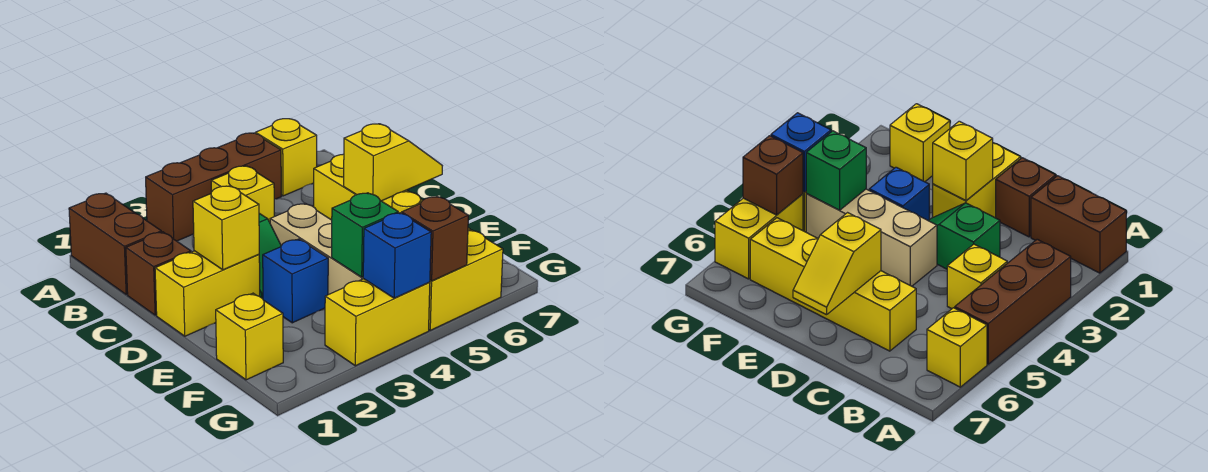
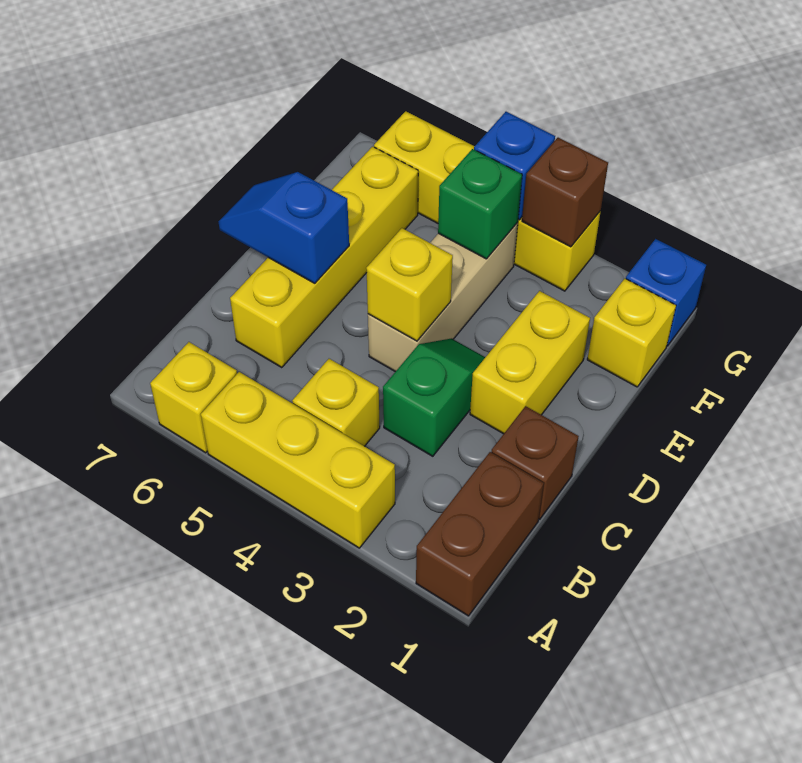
brown 1x3 brick [146,133,281,241] -> yellow 1x3 brick [201,372,395,548]
yellow 1x2 brick [155,251,260,336] -> yellow 1x2 brick turned to [470,291,590,434]
yellow 1x1 brick [193,186,259,270] -> yellow 1x1 brick moved to [366,228,453,341]
yellow 1x2 slope [344,124,442,201] -> blue 1x2 slope [218,172,349,283]
blue 1x1 brick [263,239,328,323] -> blue 1x1 brick moved to [626,239,706,346]
brown 1x1 brick [402,197,468,281] -> brown 1x1 brick moved to [522,138,608,247]

